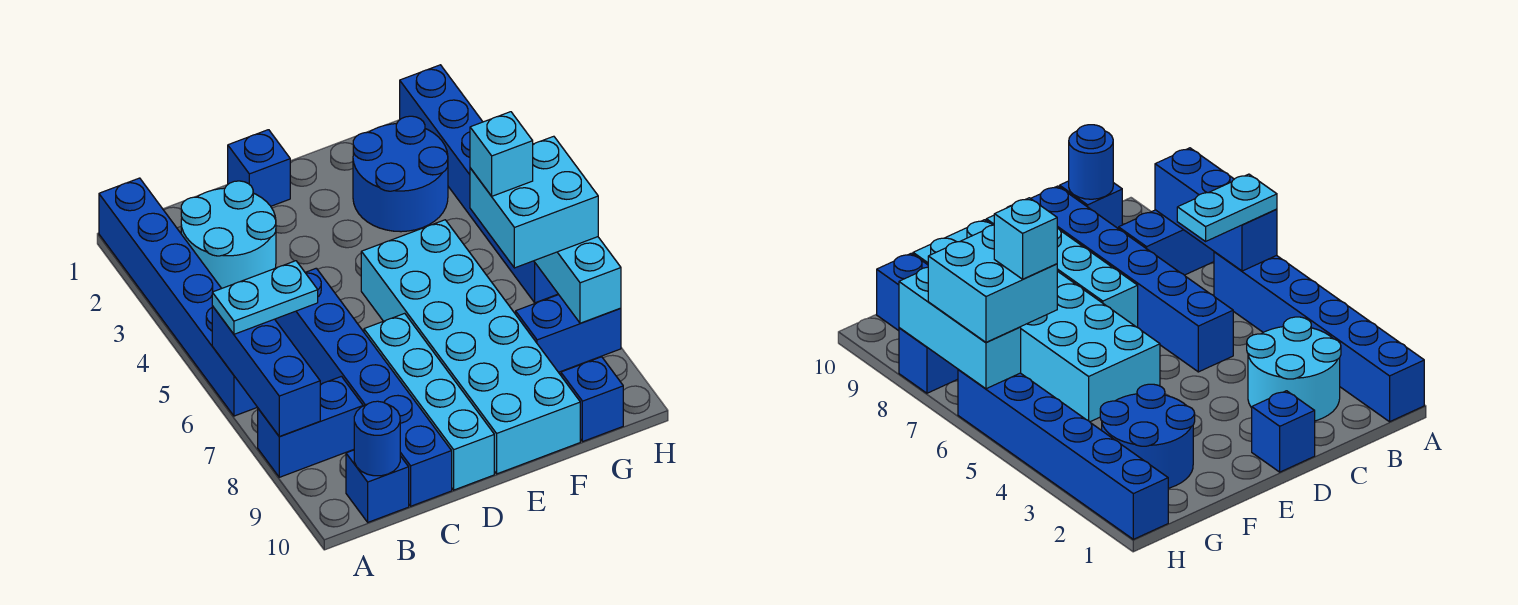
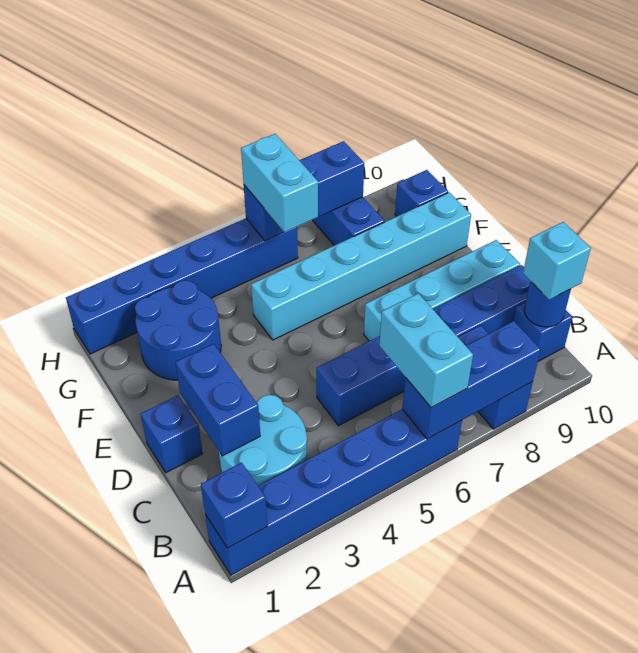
none -> blue 1x1 brick [201,463,267,548]
cyan 1x2 plate [212,261,318,334] -> cyan 1x2 brick [379,293,473,408]
none -> blue 1x2 brick [175,344,260,456]
cyan 2x6 brick [361,220,580,474] -> cyan 1x6 brick [251,192,471,340]
cyan 2x2 brick [470,136,598,268] -> cyan 1x2 brick [241,134,318,232]
cyan 1x1 brick [470,112,533,196] -> cyan 1x1 brick moved to [523,222,591,300]
cyan 1x3 brick [534,237,621,323] -> blue 1x3 brick [244,141,364,241]

